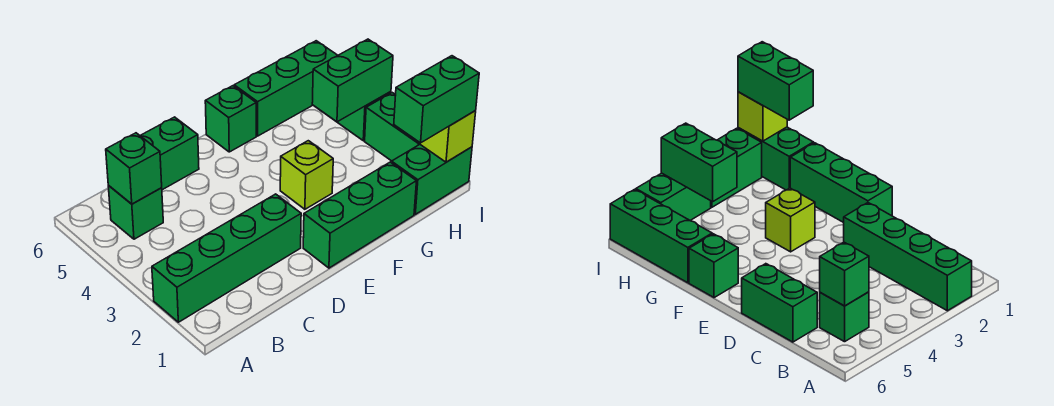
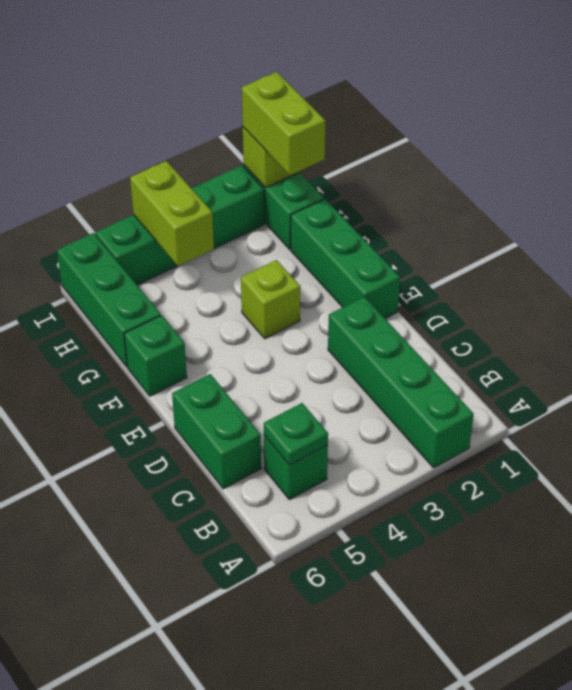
green 1x1 brick [106,133,162,204] -> green 1x1 plate [264,403,328,465]
green 1x2 brick [394,56,479,143] -> lime 1x2 brick [242,72,326,175]
green 1x2 brick [312,39,393,122] -> lime 1x2 brick [130,161,214,266]

